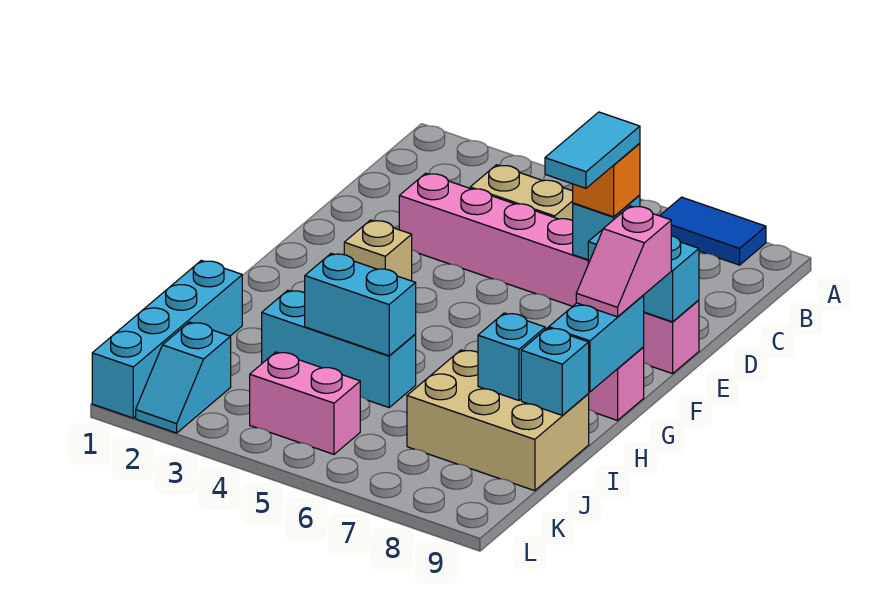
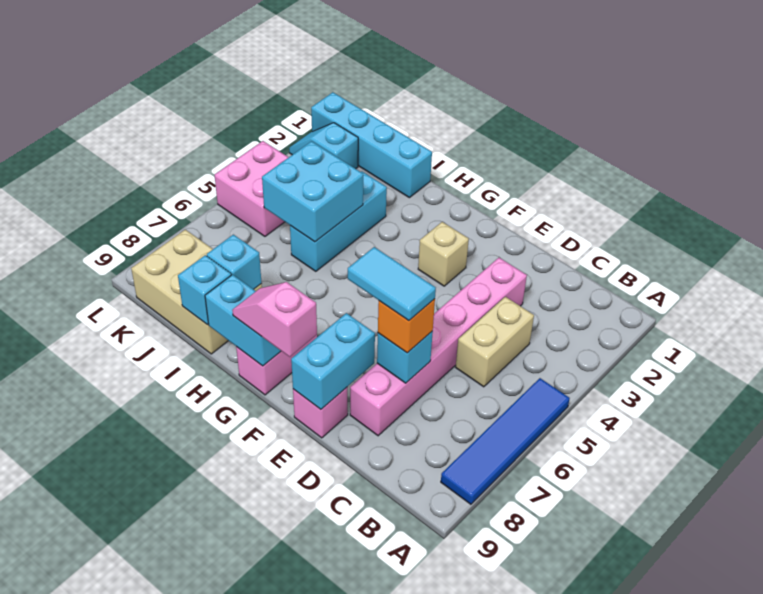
blue 1x2 tile [660,197,766,265] -> blue 1x4 tile [441,378,570,504]
cyan 1x2 brick [305,253,416,356] -> cyan 2x2 brick [262,141,363,242]
tan 2x3 brick [407,350,589,491] -> tan 2x3 brick turned to [131,230,262,354]
pink 1x2 brick [250,352,360,454] -> pink 2x2 brick [215,141,289,236]

